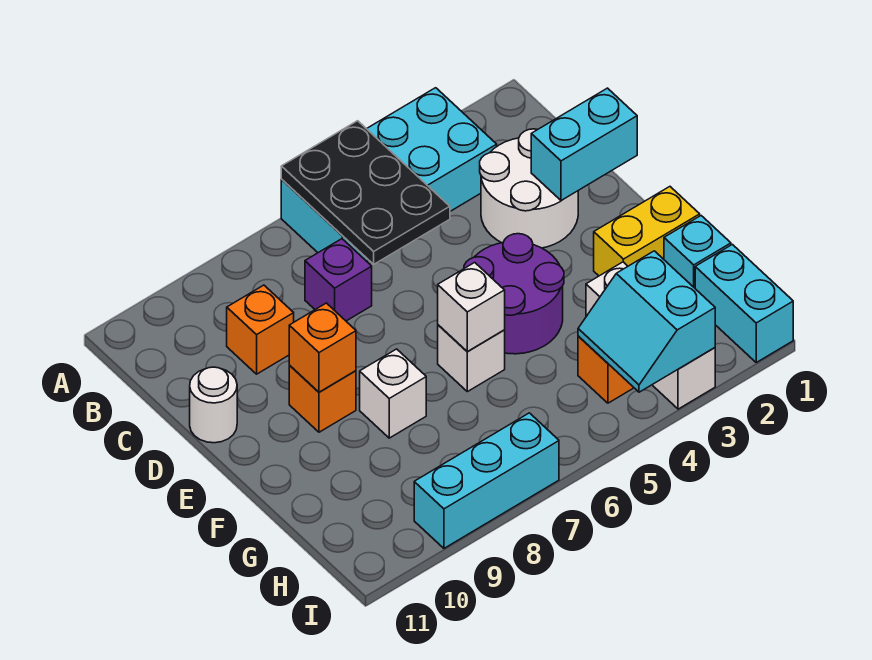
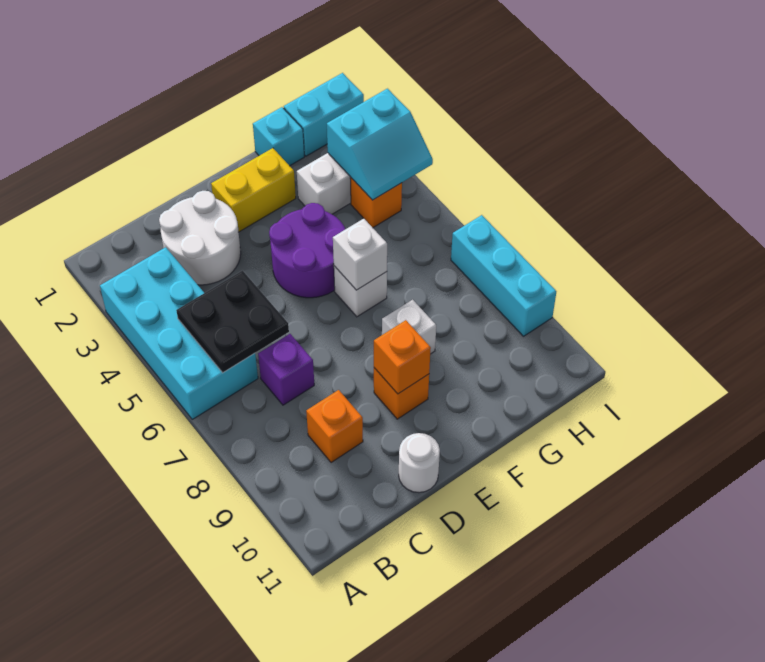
black 2x3 plate [281,121,450,264] -> black 2x2 plate [176,271,289,373]
cyan 1x2 brick [531,88,637,201] -> none
yellow 1x2 brick [594,187,700,276] -> yellow 1x2 brick turned to [211,148,296,232]

